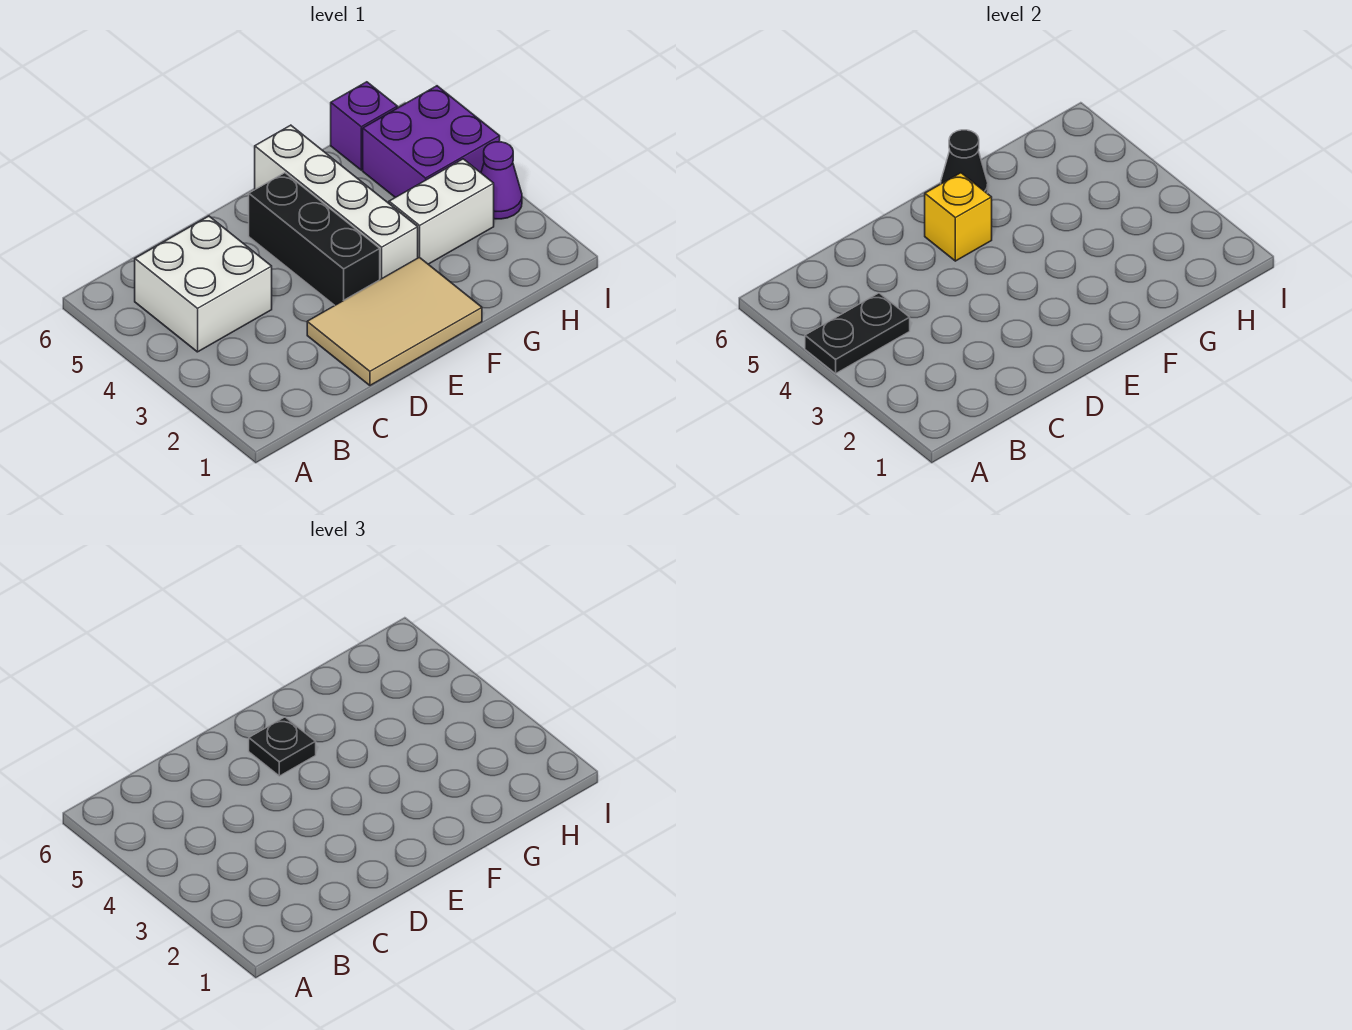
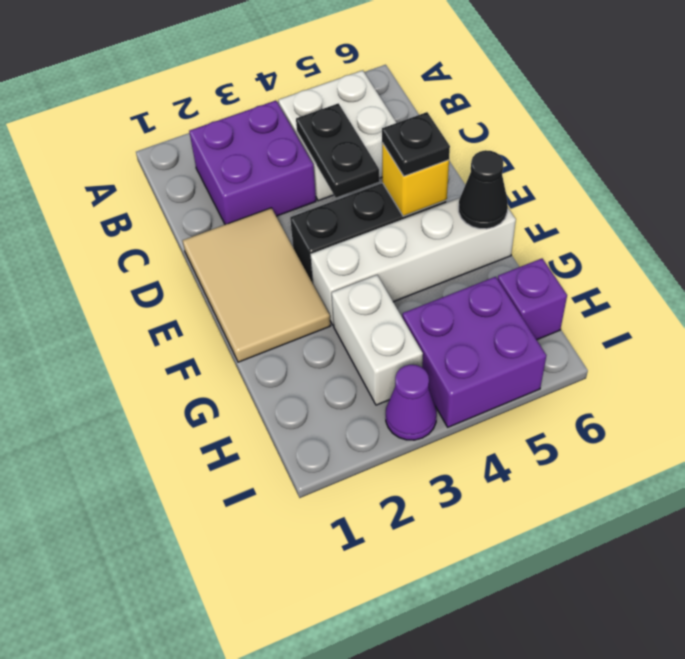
black 1x2 plate [805,293,910,374] -> black 1x2 plate moved to [296,103,379,197]
none -> purple 2x2 brick [189,101,316,225]

